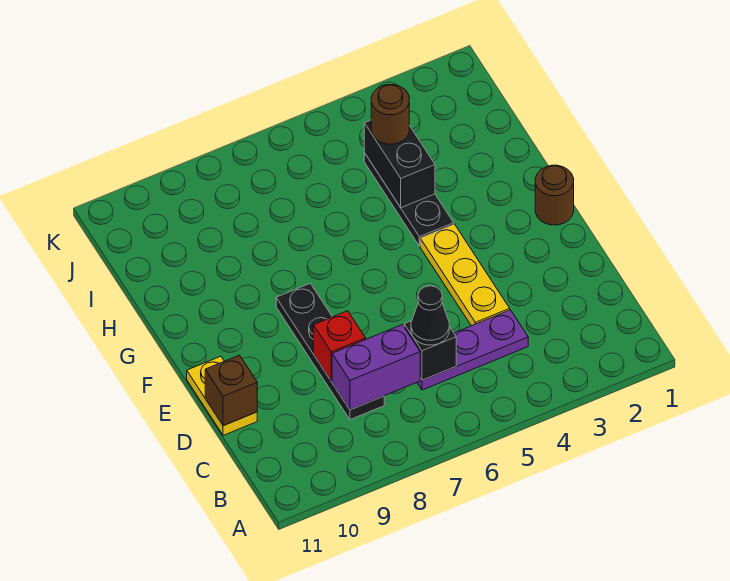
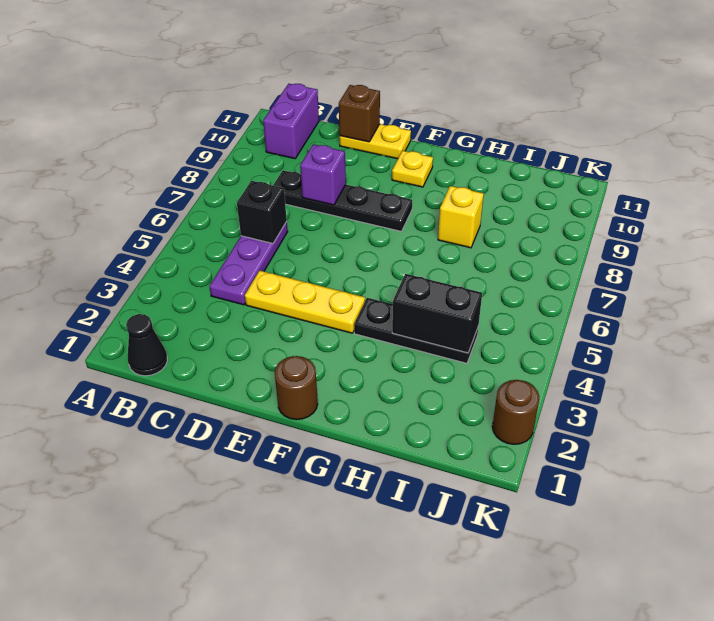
black 1x1 cone [411,286,449,345] -> black 1x1 cone moved to [126,314,167,376]
purple 1x2 brick [332,325,421,410] -> purple 1x2 brick moved to [263,84,319,159]
red 1x1 brick [313,311,366,381] -> purple 1x1 brick [300,144,346,205]
none -> yellow 1x1 plate [392,151,433,187]
none -> yellow 1x1 brick [438,186,484,248]
brown 1x1 round brick [371,85,409,144] -> brown 1x1 round brick moved to [492,380,539,444]

